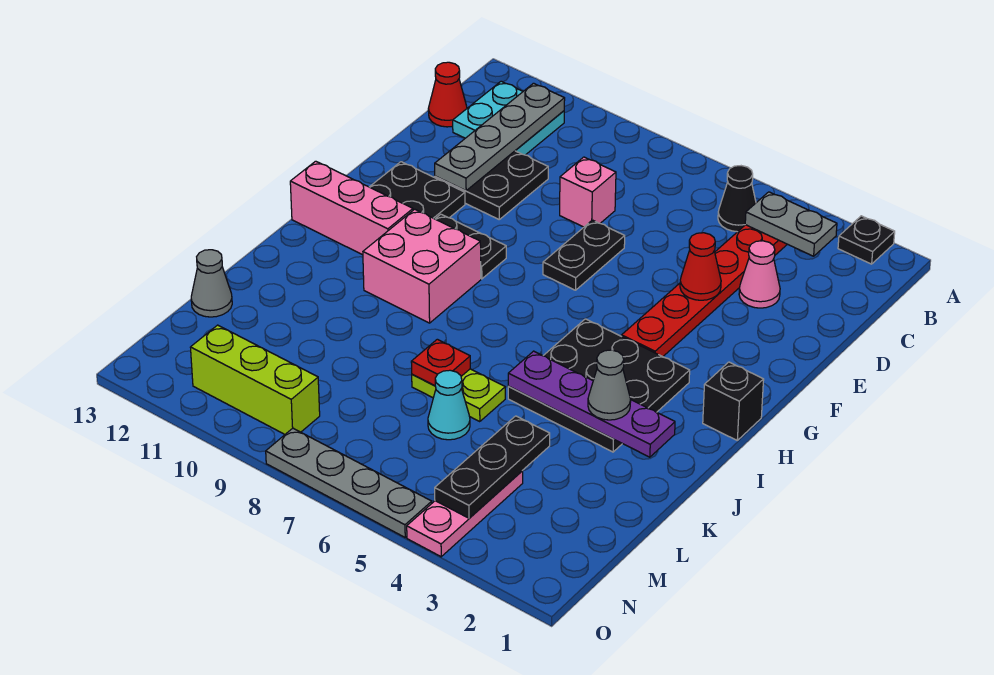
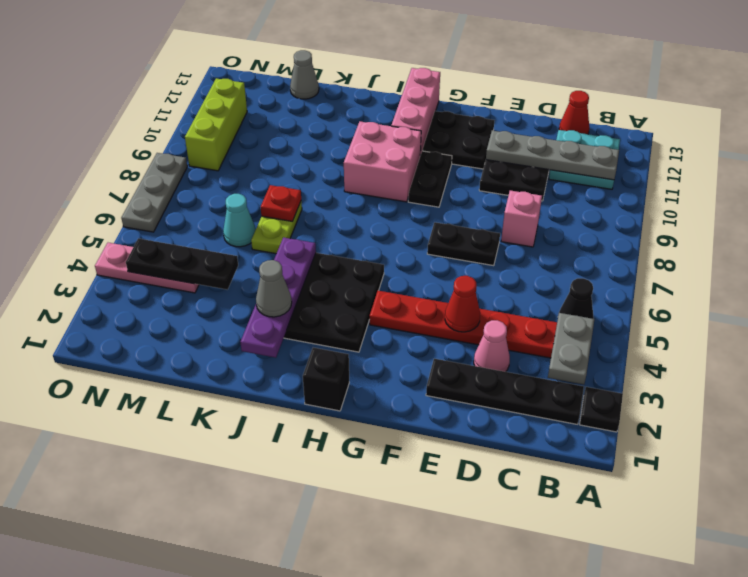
none -> black 1x4 plate [426,359,584,424]
grey 1x4 plate [266,428,432,537] -> grey 1x3 plate [121,153,187,232]

